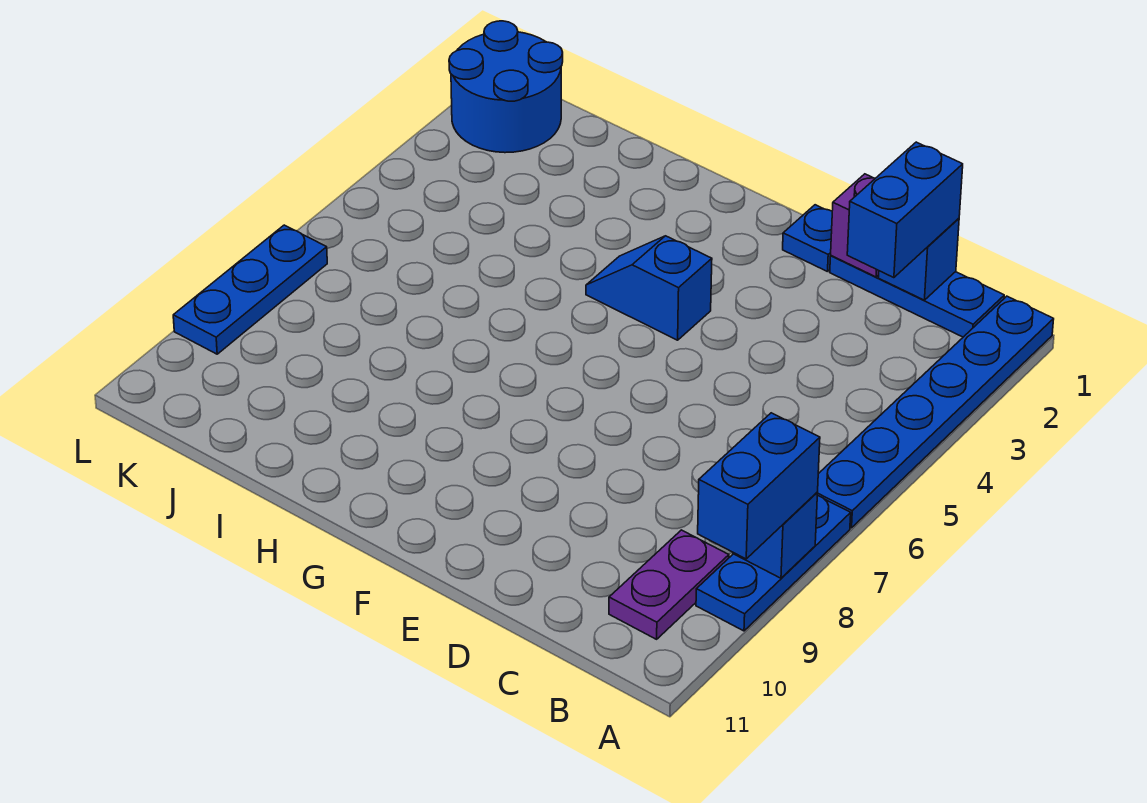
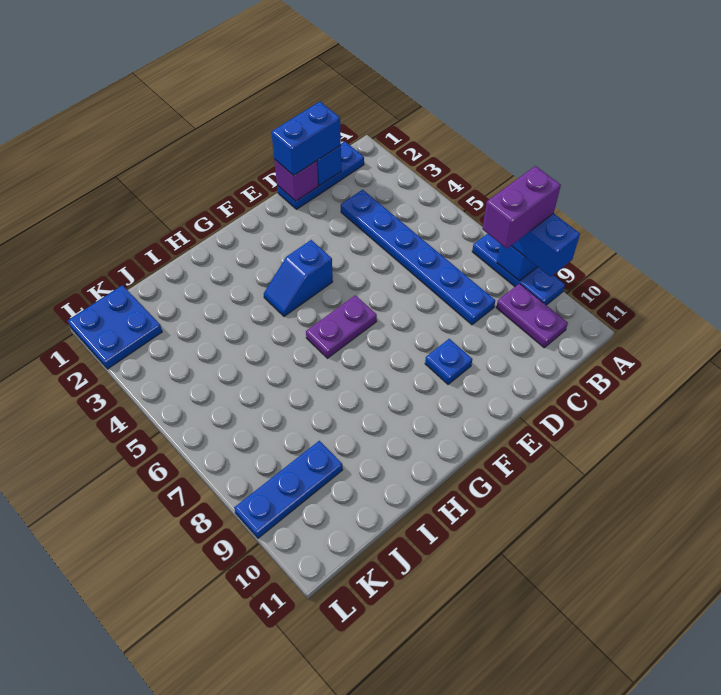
blue 1x6 plate [817,296,1054,528] -> blue 1x6 plate moved to [341,190,495,325]
none -> purple 1x2 brick [482,166,561,249]
blue 1x2 brick [847,142,963,278] -> blue 1x2 brick turned to [272,102,341,175]
blue 1x1 plate [783,205,832,272] -> blue 1x1 plate moved to [425,339,472,384]
none -> purple 1x2 plate [306,295,377,358]
blue 2x2 round brick [449,21,563,153] -> blue 2x2 plate [68,285,162,369]
blue 1x3 plate [173,225,327,354] -> blue 1x3 plate turned to [234,441,343,538]

